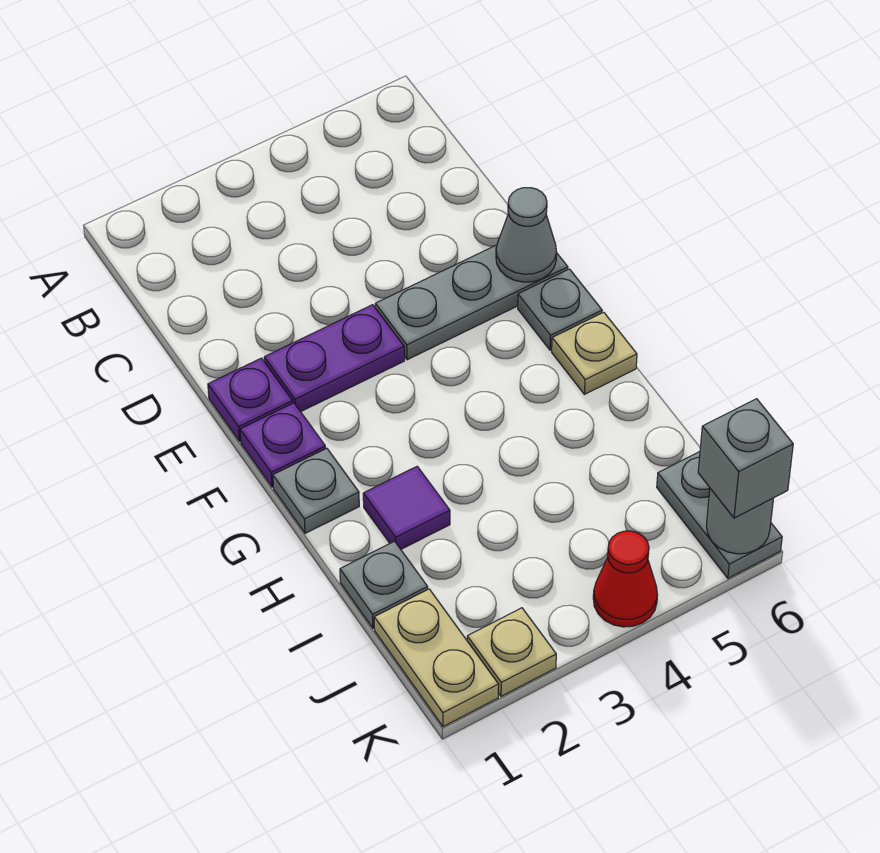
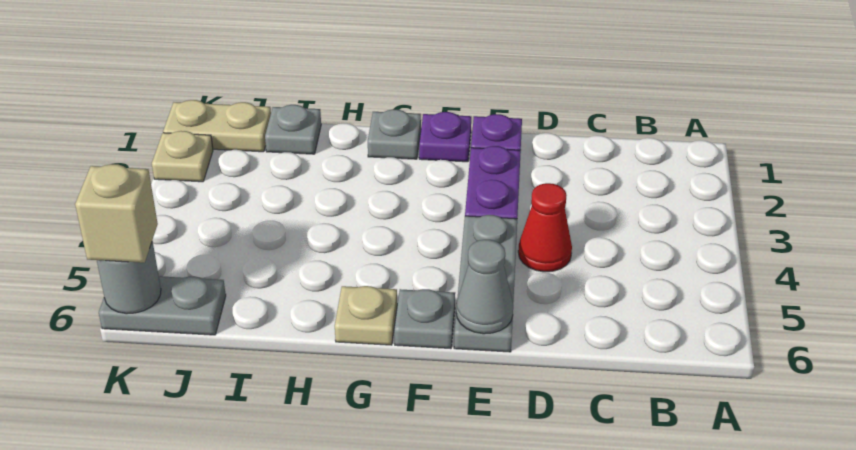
purple 1x1 tile [363,467,450,549] -> none
red 1x1 cone [593,531,657,627] -> red 1x1 cone moved to [518,183,572,272]
grey 1x1 brick [698,399,793,518] -> tan 1x1 brick [75,164,158,263]

